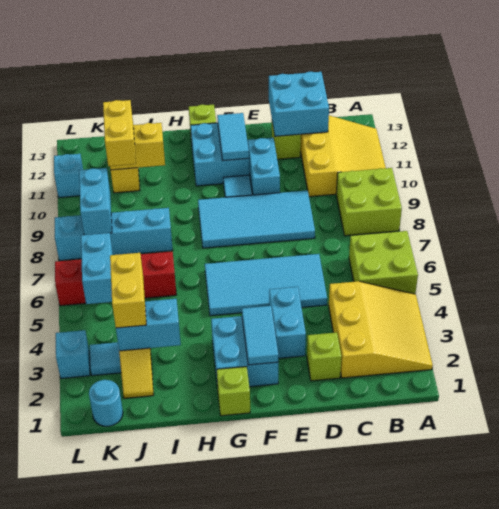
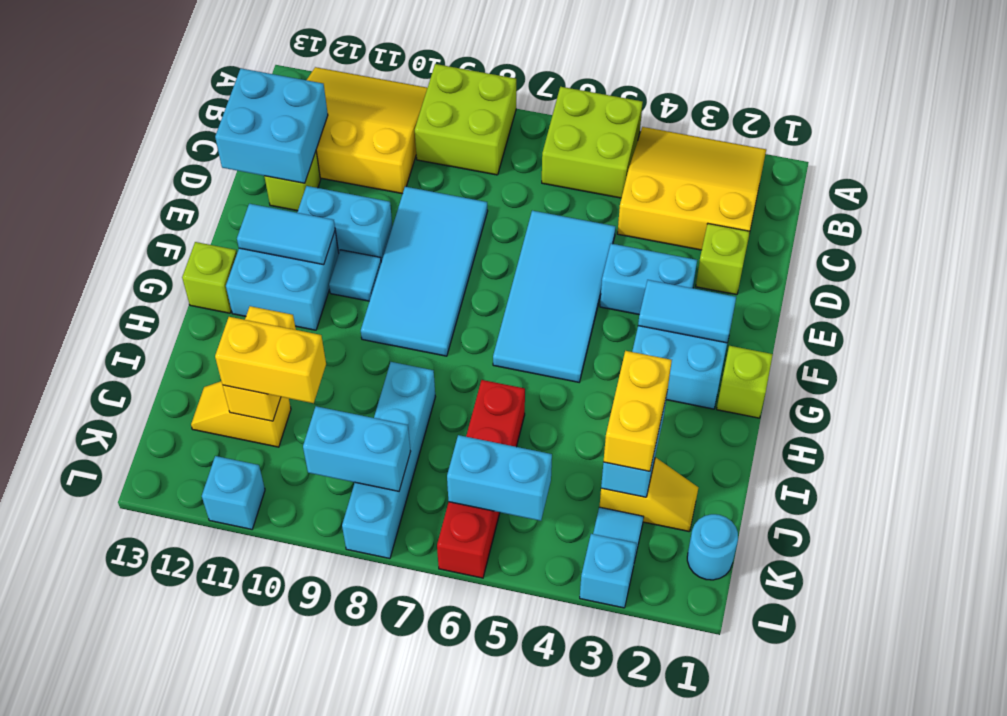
yellow 1x2 brick [110,253,146,328] -> yellow 1x2 brick turned to [603,351,672,471]

